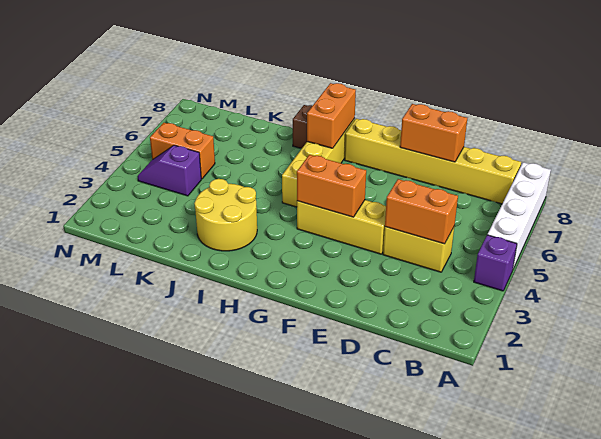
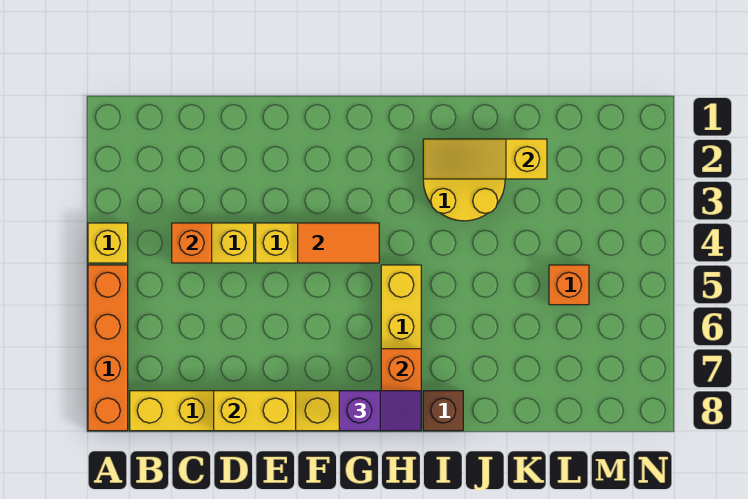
purple 1x1 brick [474,235,517,291] -> yellow 1x1 brick [88,223,128,263]
white 1x4 brick [487,162,551,269] -> orange 1x4 brick [88,265,128,431]
orange 1x2 brick [385,179,458,244] -> orange 1x1 brick [172,223,212,263]
orange 1x2 brick [400,104,467,162] -> yellow 1x2 brick [214,391,296,431]
orange 1x2 brick [297,155,366,217] -> orange 1x2 tile [298,223,379,263]
none -> yellow 1x3 slope [423,139,547,179]
purple 1x2 slope [137,145,201,196] -> purple 1x2 slope moved to [339,391,421,431]
orange 1x2 brick [150,123,215,179] -> orange 1x1 brick [549,265,589,305]

